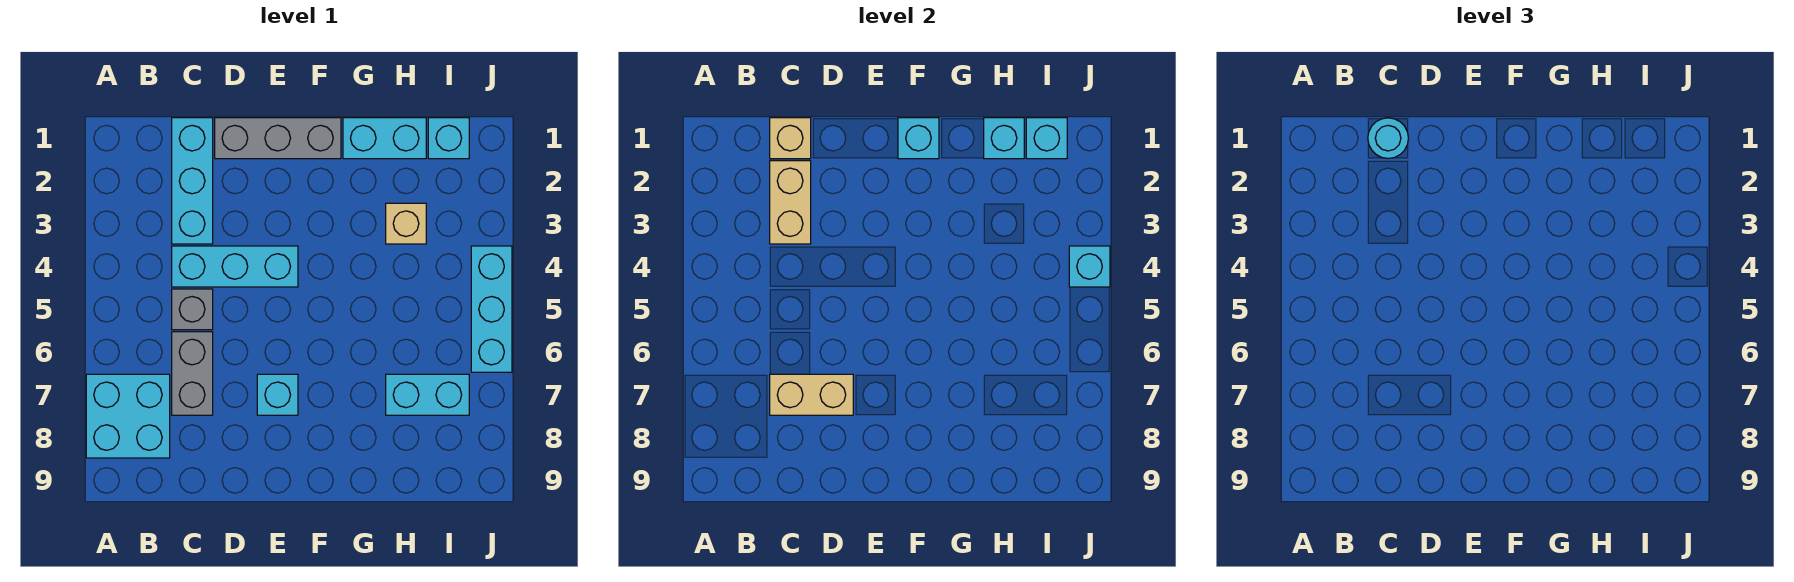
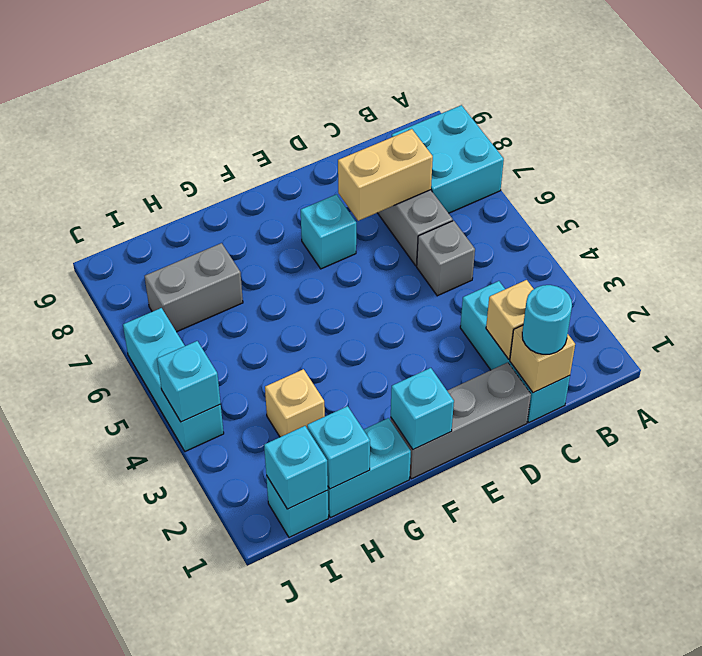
tan 1x2 brick [770,161,811,244] -> tan 1x1 brick [486,280,533,359]
cyan 1x3 brick [172,246,298,287] -> none
cyan 1x2 brick [386,374,469,415] -> grey 1x2 brick [145,243,243,332]

